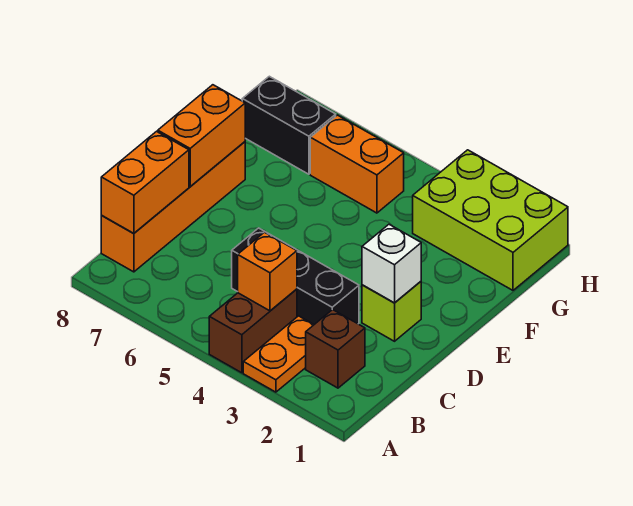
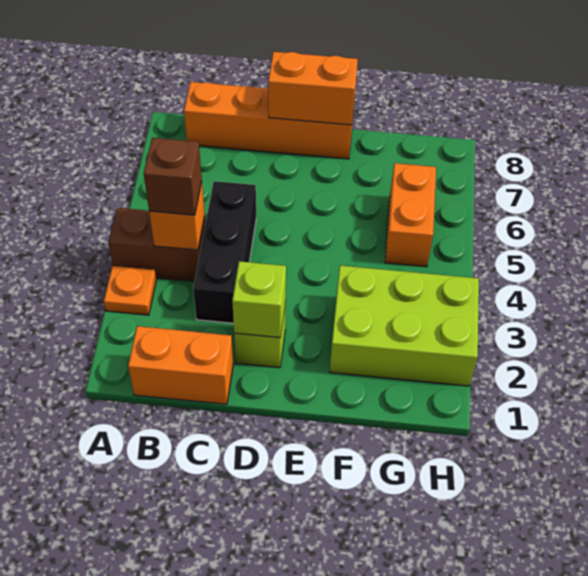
orange 1x2 plate [243,316,314,392] -> orange 1x1 plate [104,266,156,315]
brown 1x1 brick [306,310,365,388] -> brown 1x1 brick moved to [144,138,202,215]
orange 1x2 brick [101,132,189,234] -> orange 1x2 brick moved to [128,326,233,404]
white 1x1 brick [362,224,421,303] -> lime 1x1 brick [232,261,286,338]
lime 2x3 brick [413,150,568,290] -> lime 2x3 brick turned to [330,265,479,386]
black 1x2 brick [242,76,336,174] -> none

